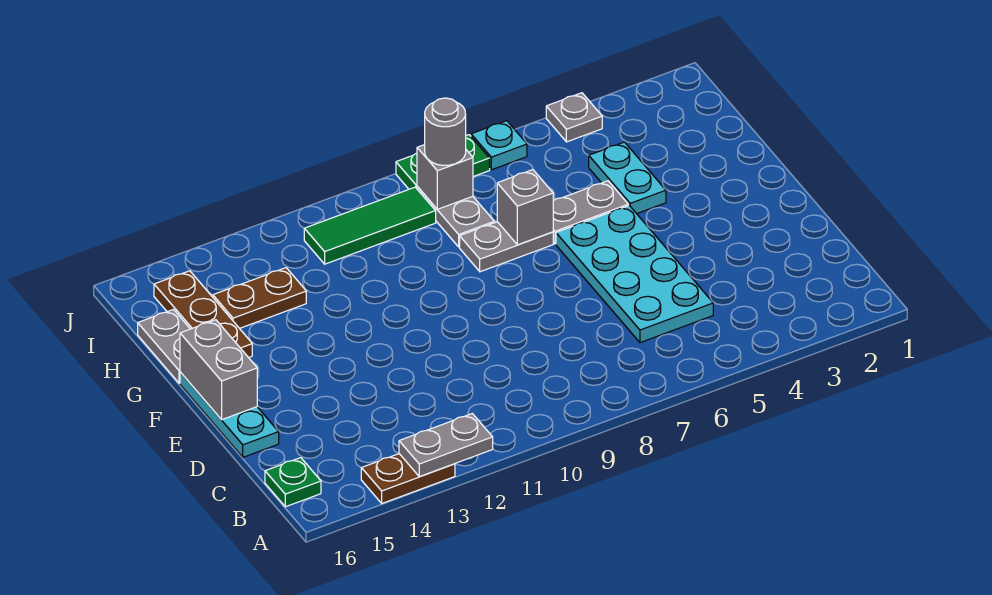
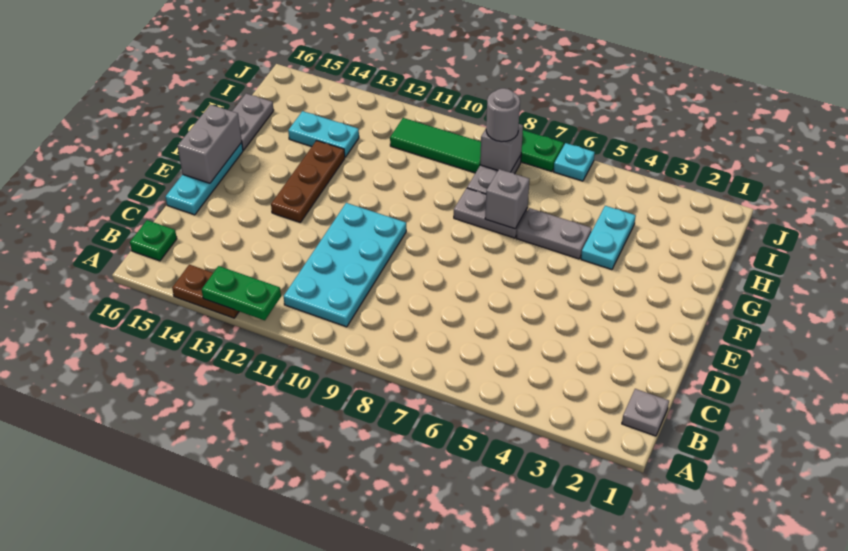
grey 1x2 plate [399,414,493,477] -> green 1x2 plate [202,266,281,320]
cyan 2x4 plate [556,206,713,343] -> cyan 2x4 plate moved to [284,203,406,327]
brown 1x3 plate [154,271,252,358] -> brown 1x3 plate moved to [271,141,345,222]
brown 1x2 plate [213,268,306,328] -> cyan 1x2 plate [288,111,359,157]
grey 1x1 plate [546,93,602,142] -> grey 1x1 plate moved to [622,389,669,436]

